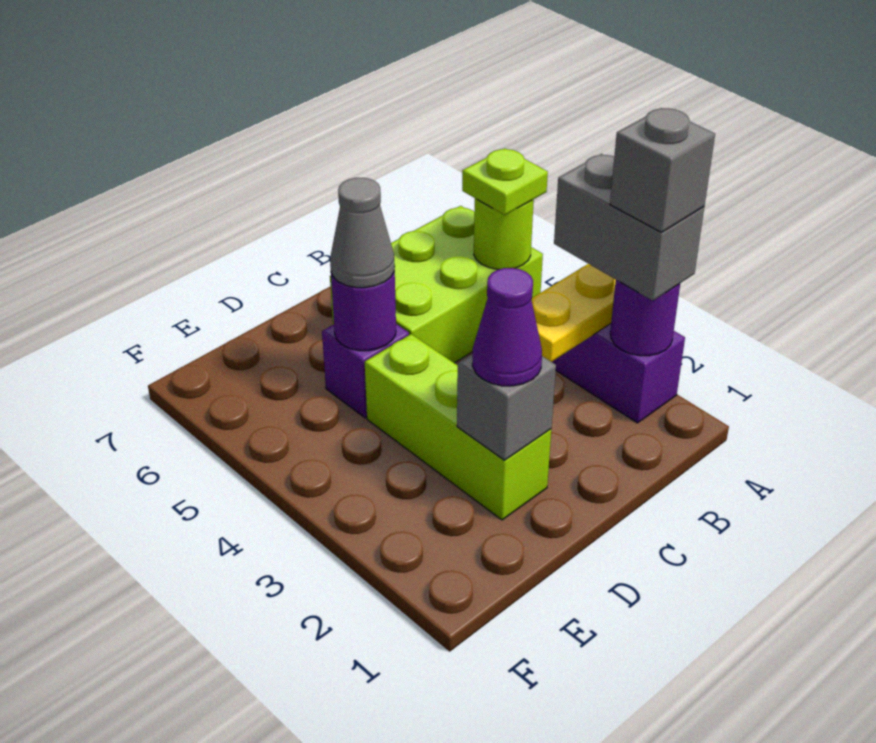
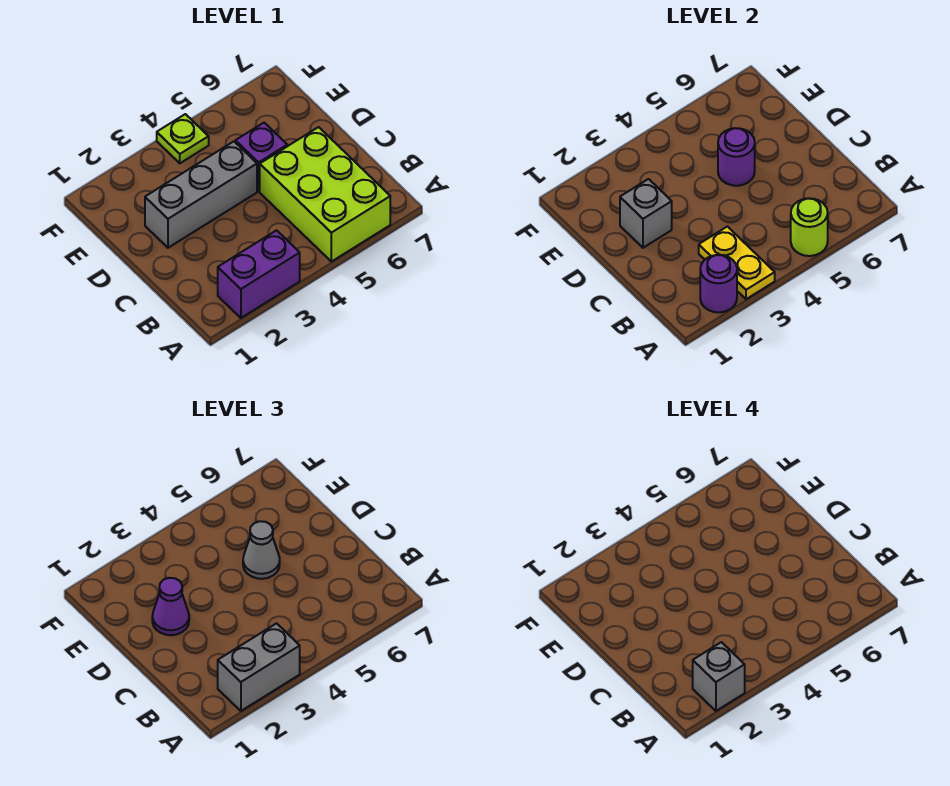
lime 1x1 plate [462,148,548,215] -> lime 1x1 plate moved to [157,114,209,163]
lime 1x3 brick [365,334,551,520] -> grey 1x3 brick [145,141,257,248]

